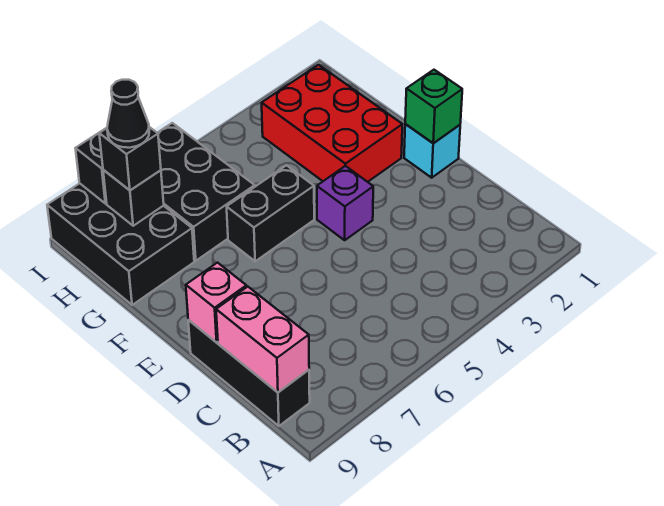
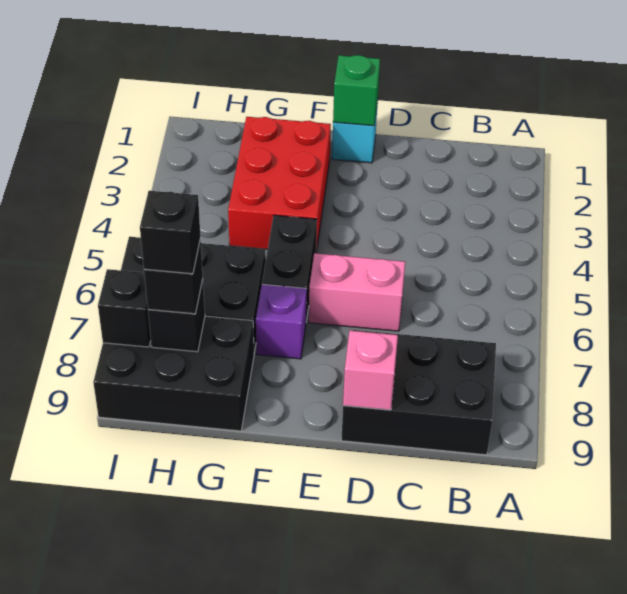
black 1x3 brick [188,320,310,426] -> black 2x3 brick [341,330,496,455]
pink 1x2 brick [216,287,309,392] -> pink 1x2 brick moved to [309,253,405,331]
purple 1x1 brick [317,166,373,240] -> purple 1x1 brick moved to [256,284,307,359]
red 2x3 brick [262,65,402,182] -> red 2x3 brick turned to [228,117,331,252]
black 1x1 cone [107,80,149,148] -> black 1x1 brick [140,191,201,274]

